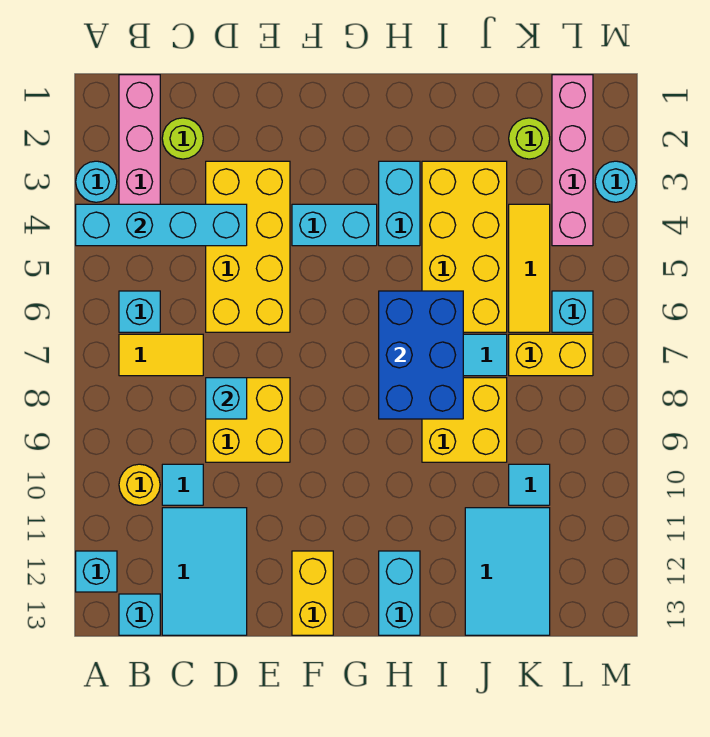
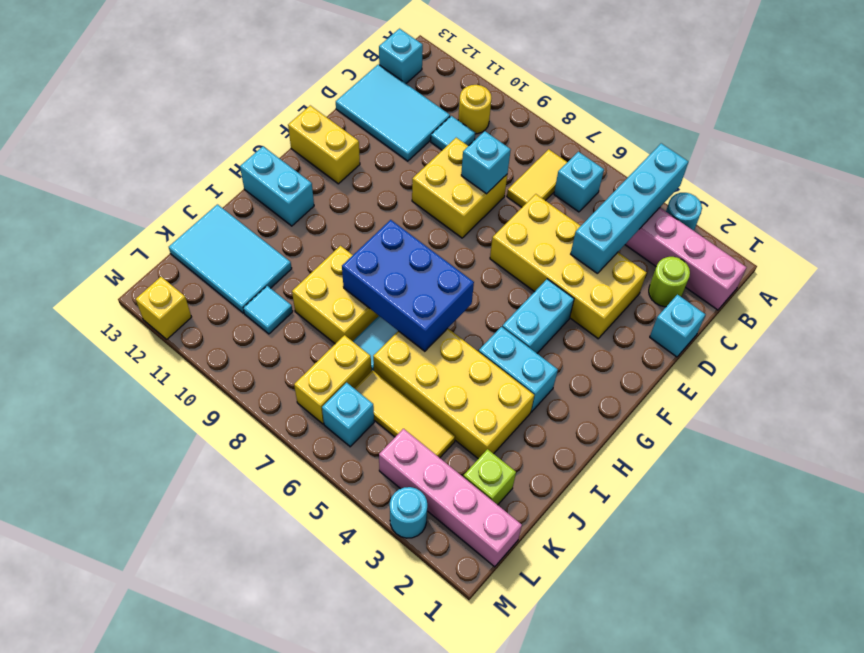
cyan 1x1 brick [76,551,117,592] -> cyan 1x1 brick moved to [650,295,706,357]
lime 1x1 round brick [509,118,550,159] -> lime 1x1 brick [463,449,516,505]
none -> yellow 1x1 brick [136,277,191,339]

